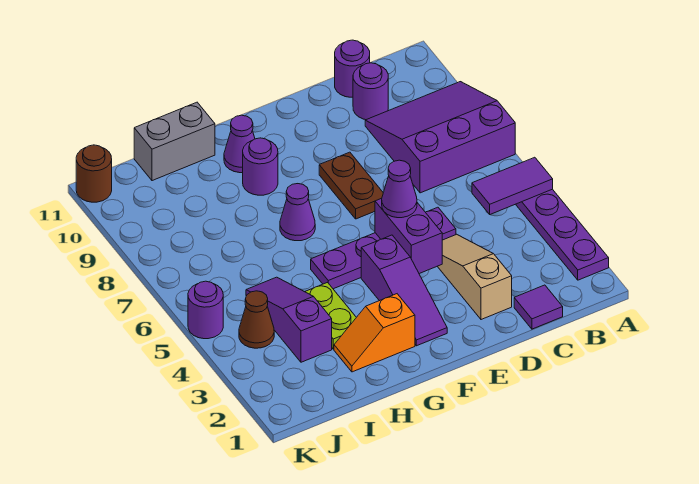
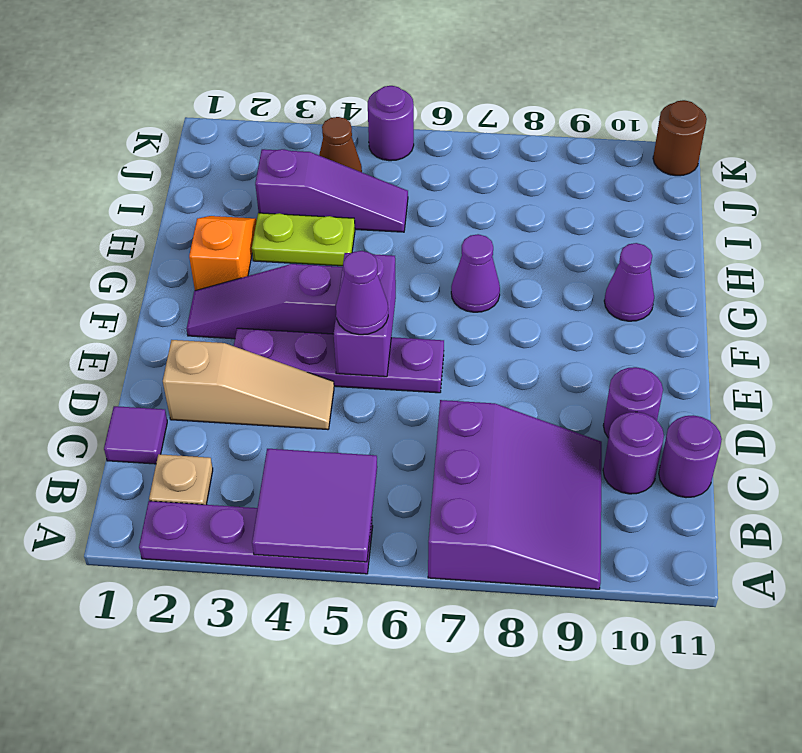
purple 1x2 tile [472,157,553,214] -> purple 2x2 tile [252,449,377,562]
none -> tan 1x1 plate [149,454,213,505]
purple 1x4 plate [311,207,456,289] -> purple 1x4 plate turned to [234,328,444,393]
purple 1x2 brick [375,199,442,274] -> purple 1x2 brick turned to [334,253,396,377]
brown 1x2 plate [319,152,383,219] -> none
purple 1x1 round brick [243,138,278,195] -> purple 1x1 round brick moved to [603,367,663,437]
grey 1x2 brick [134,102,215,181] -> none

